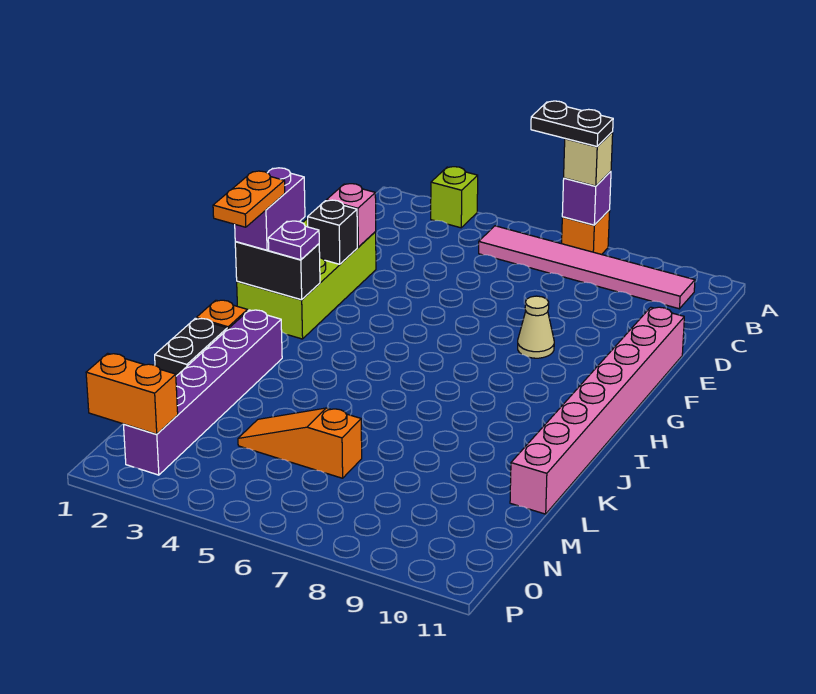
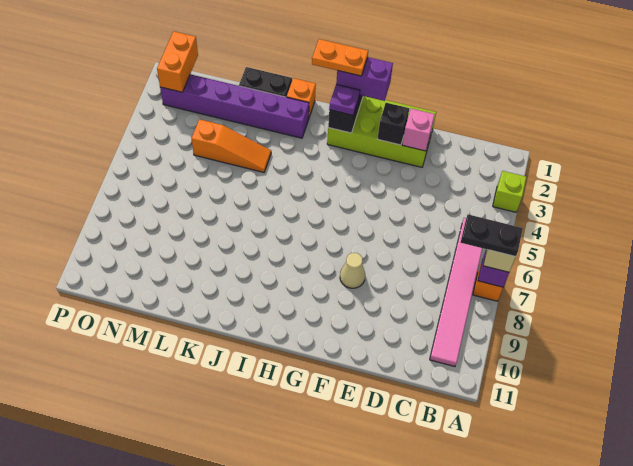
black 1x2 plate [531,101,613,147] -> black 1x2 plate turned to [461,214,523,257]
pink 1x8 brick [510,307,684,514] -> none
orange 1x3 slope [238,408,362,478] -> orange 1x3 slope turned to [192,119,271,172]

